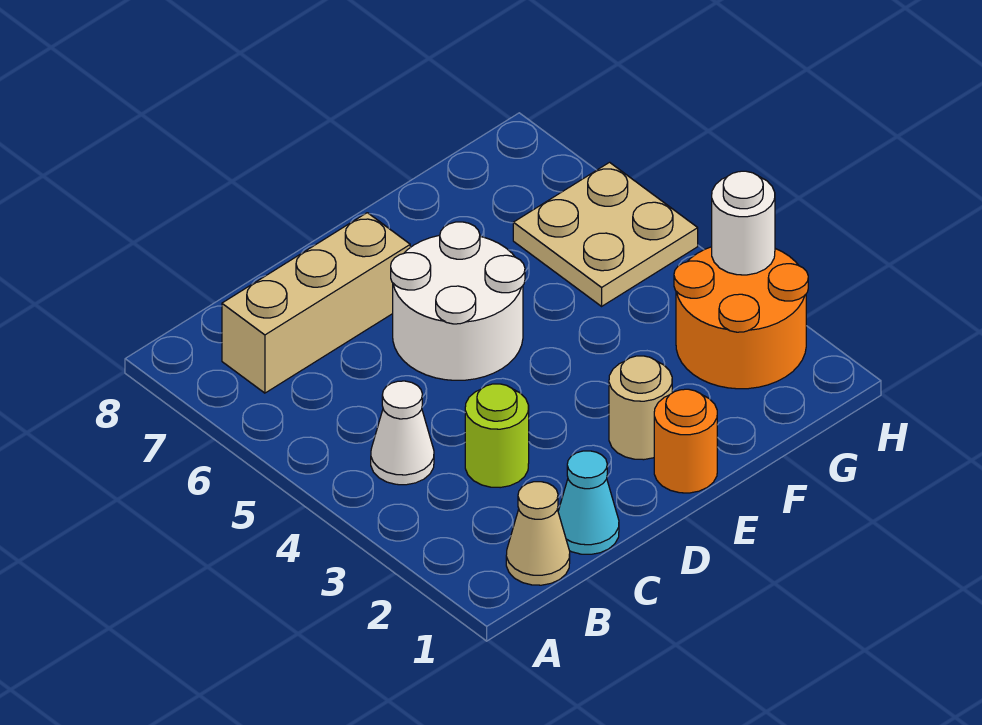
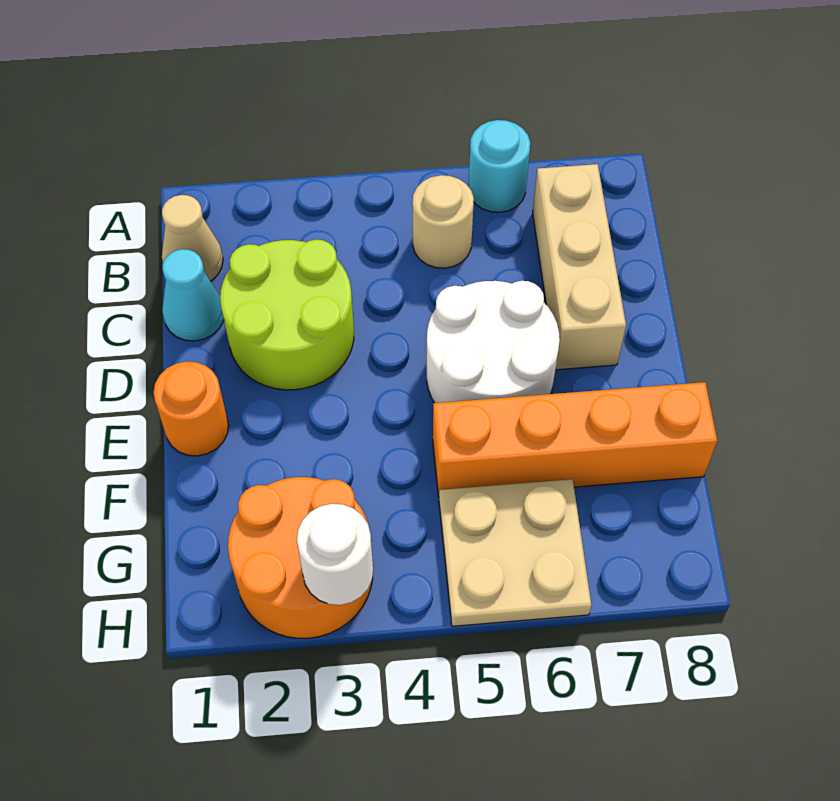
none -> cyan 1x1 round brick [468,120,530,212]
white 1x1 cone [371,381,434,485] -> none
lime 1x1 round brick [465,384,529,488] -> lime 2x2 round brick [220,239,354,390]
tan 1x1 round brick [609,356,672,460] -> tan 1x1 round brick moved to [412,175,474,268]
none -> orange 1x4 brick [433,382,717,496]

